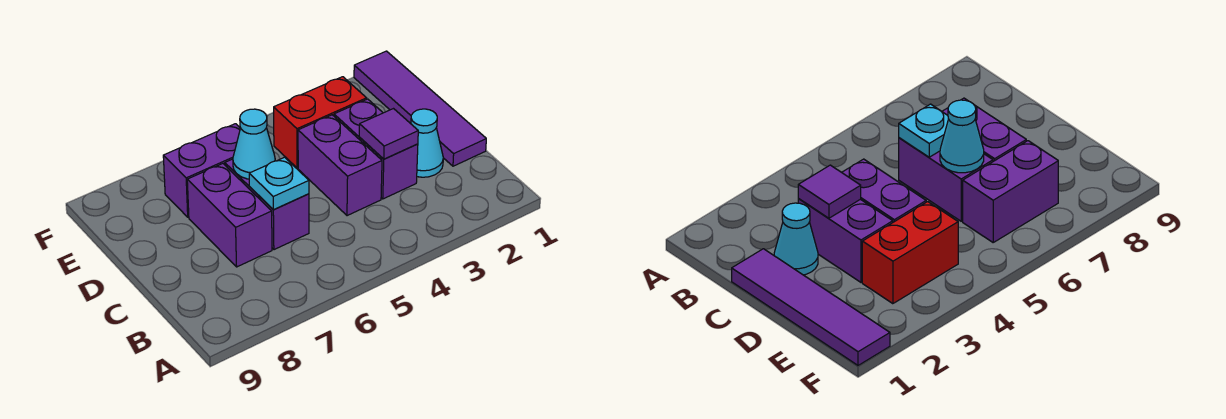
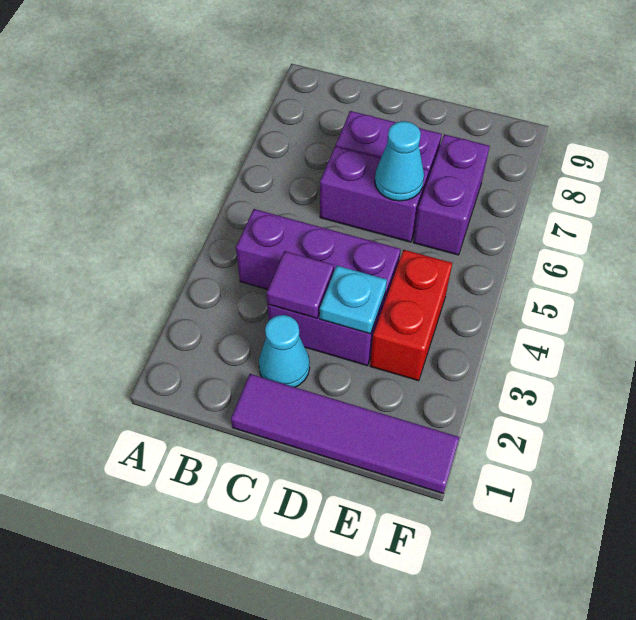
purple 1x2 brick [298,115,382,216] -> purple 1x3 brick [236,209,401,300]
cyan 1x1 plate [249,157,309,210] -> cyan 1x1 plate moved to [320,266,387,334]

